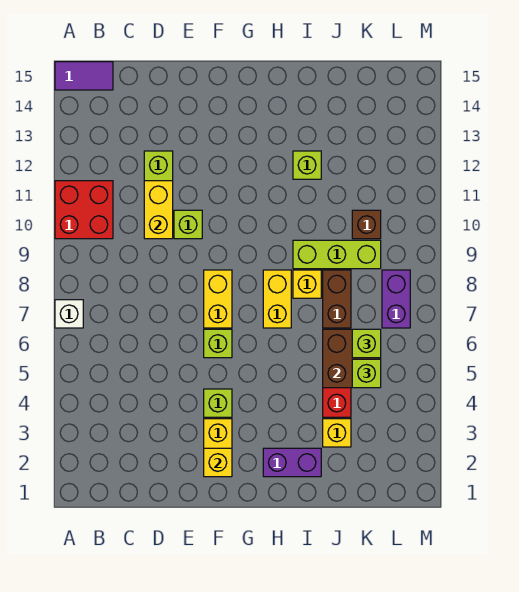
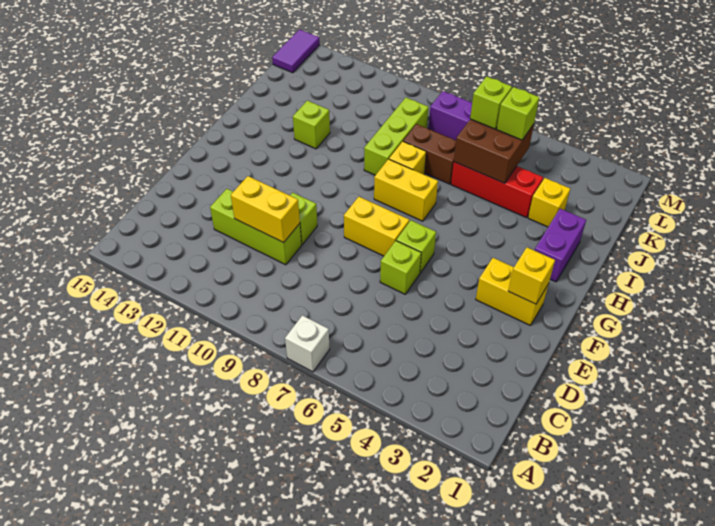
red 2x2 brick [55,181,113,239] -> none
purple 1x2 tile [55,62,113,90] -> purple 1x2 tile moved to [272,29,320,73]
lime 1x1 brick [204,389,232,417] -> lime 1x1 brick moved to [380,241,421,294]
brown 1x1 brick [352,210,381,239] -> none

